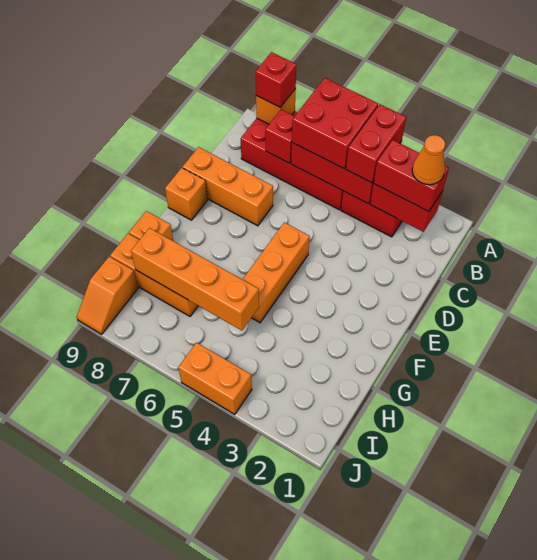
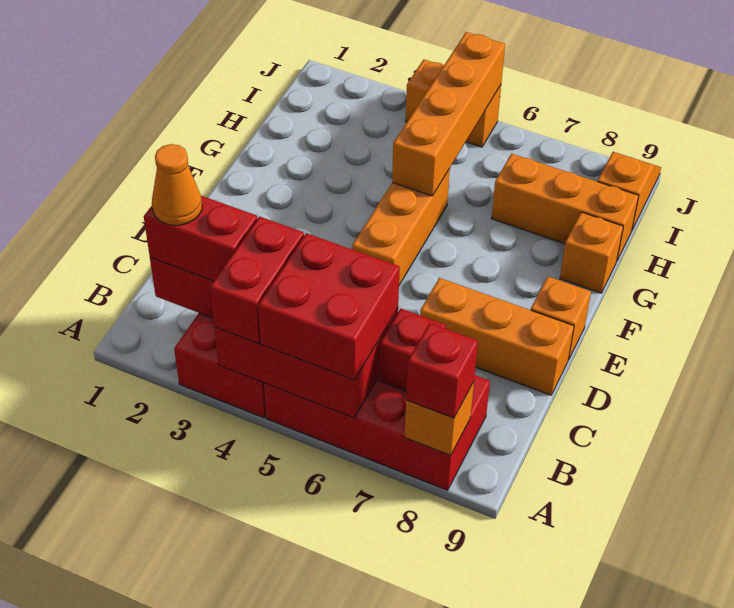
orange 1x4 brick [131,228,259,330] -> orange 1x4 brick turned to [392,32,505,196]

